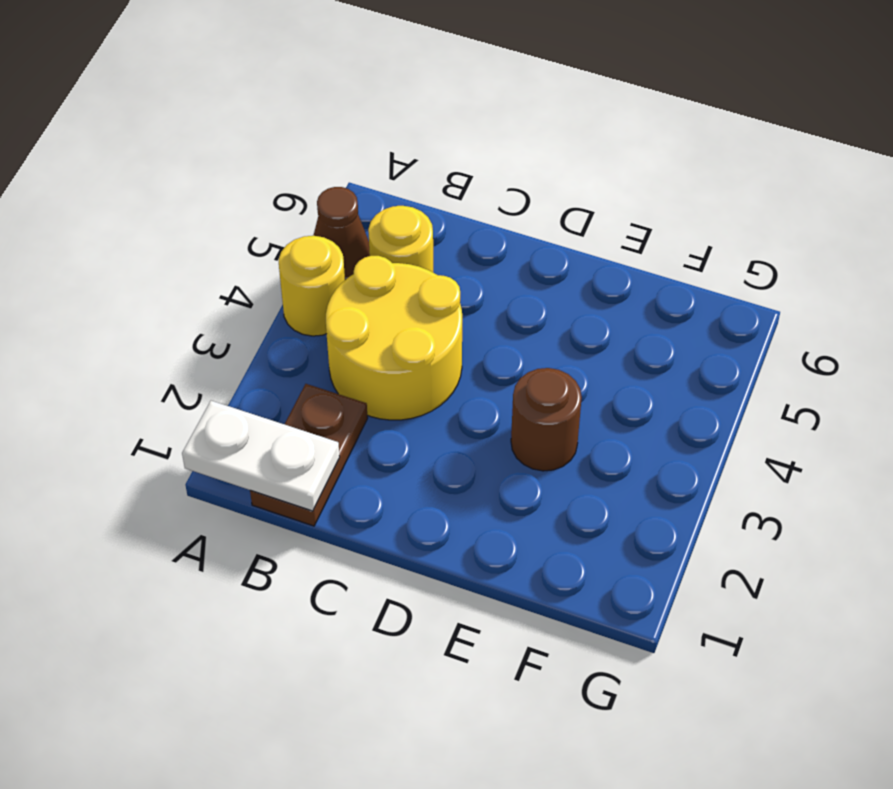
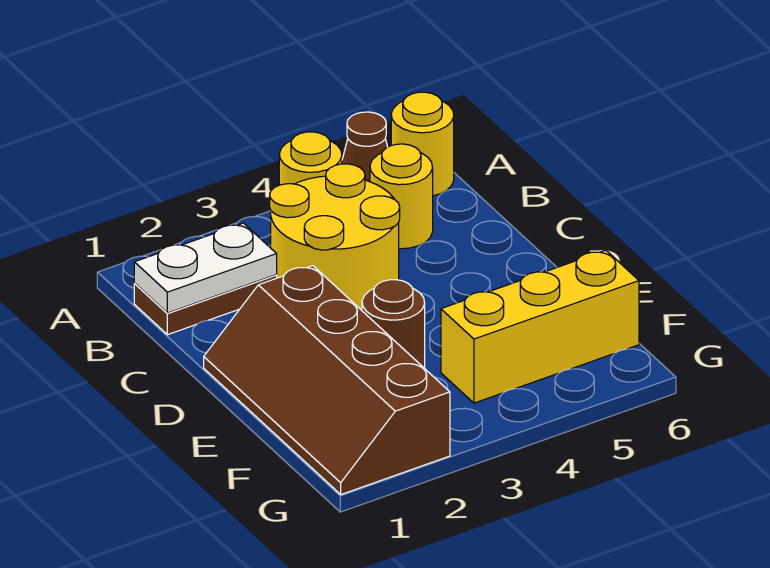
white 1x2 plate [182,401,340,511] -> white 1x2 plate turned to [134,223,277,313]
none -> yellow 1x1 round brick [391,92,454,196]
none -> brown 2x4 slope [204,266,450,494]
none -> yellow 1x3 brick [441,250,639,403]

